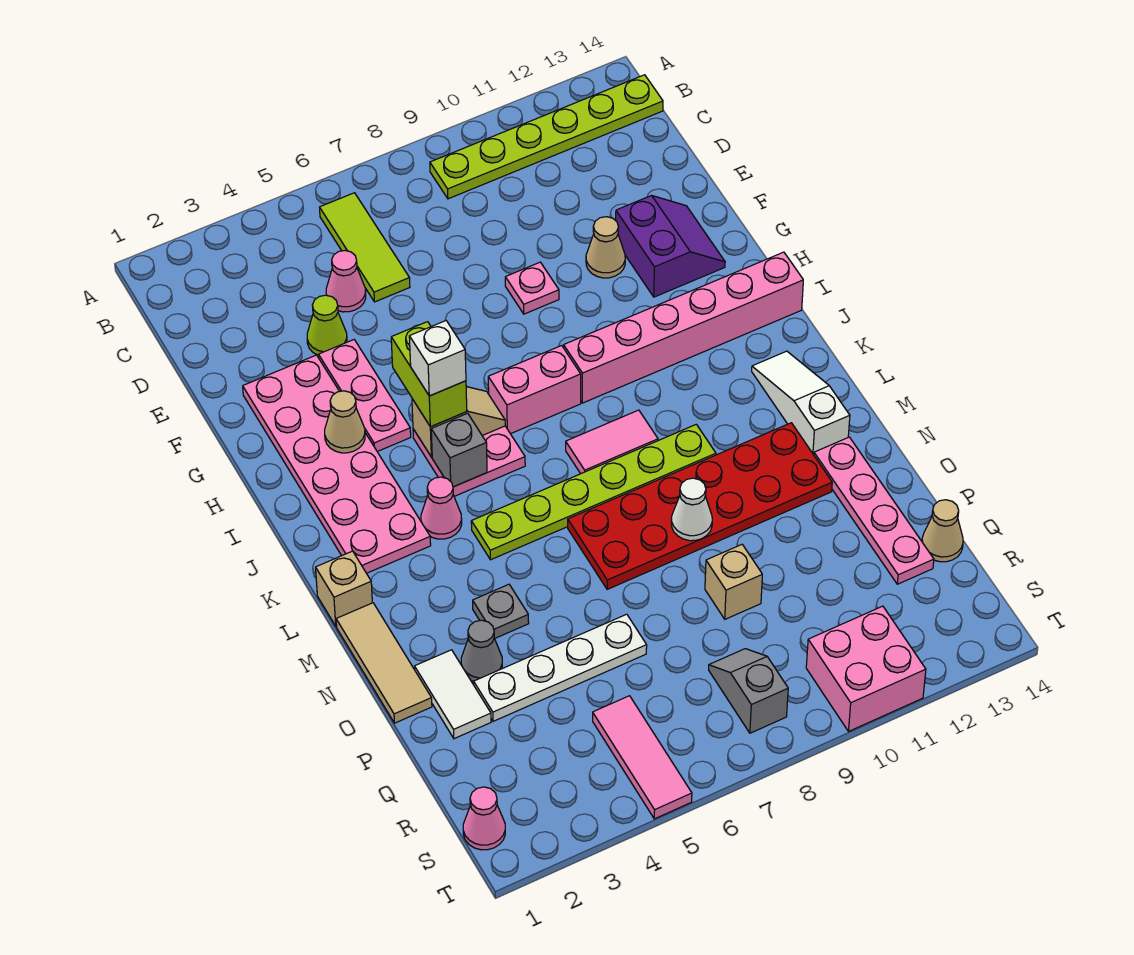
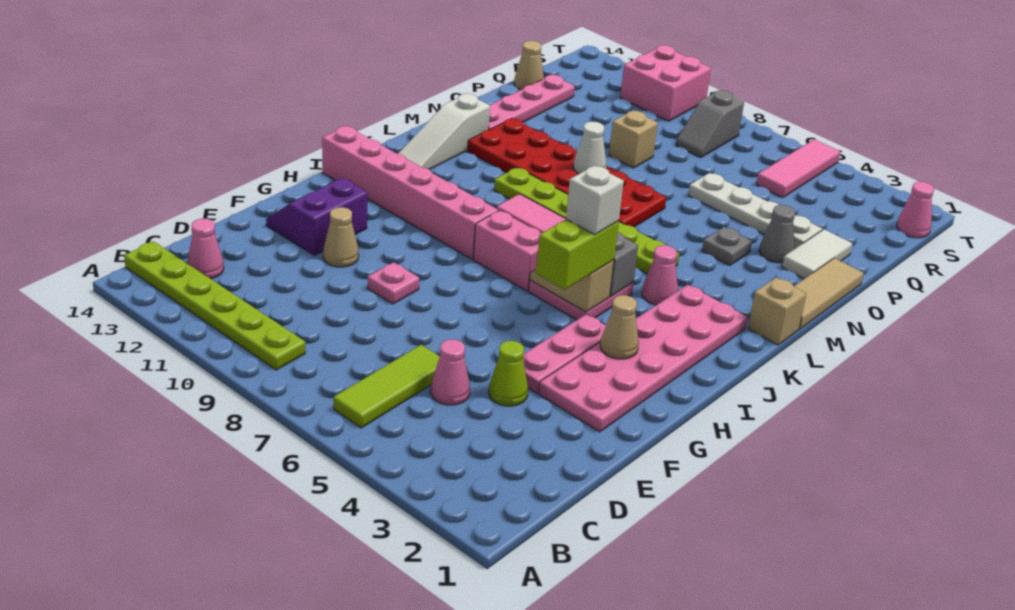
none -> pink 1x1 cone [187,219,224,279]

